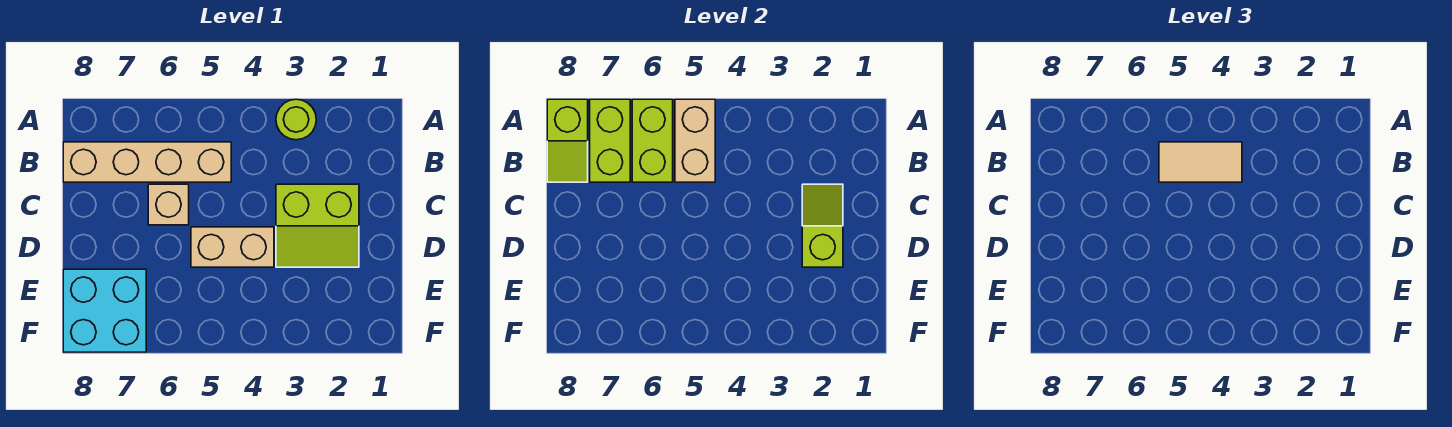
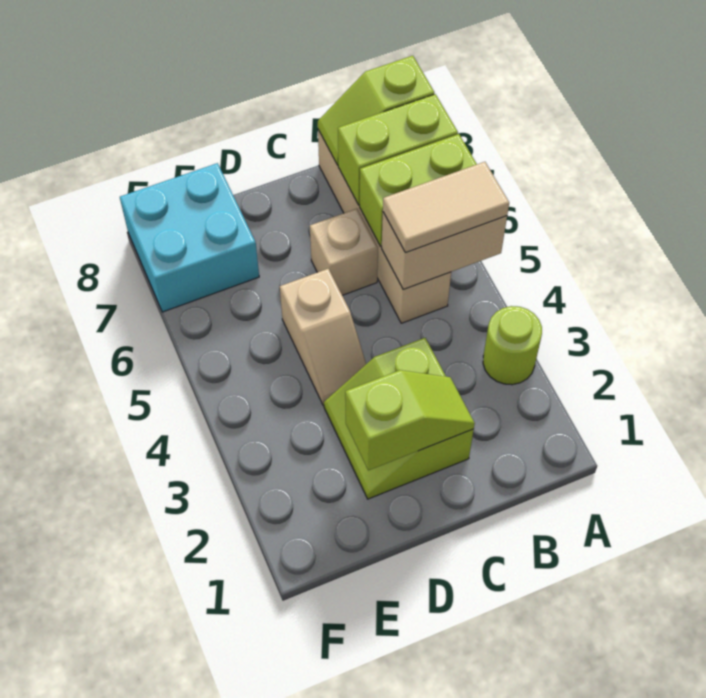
tan 1x2 tile [1159,142,1242,182] -> tan 1x2 tile turned to [383,162,509,253]
tan 1x2 brick [191,227,274,267] -> tan 1x2 slope [280,269,366,405]

